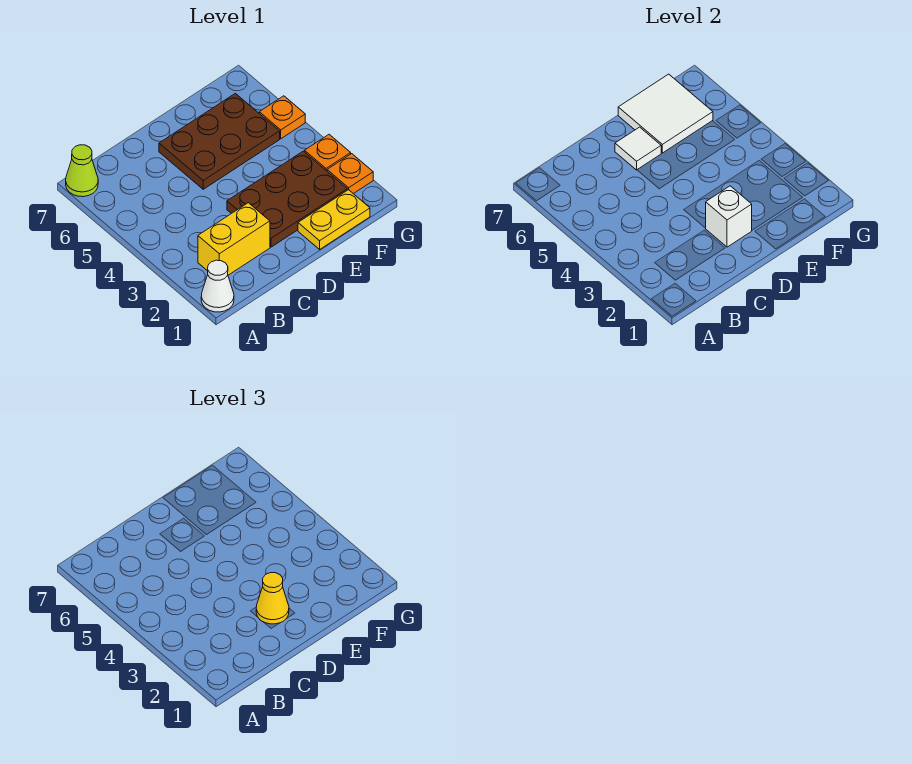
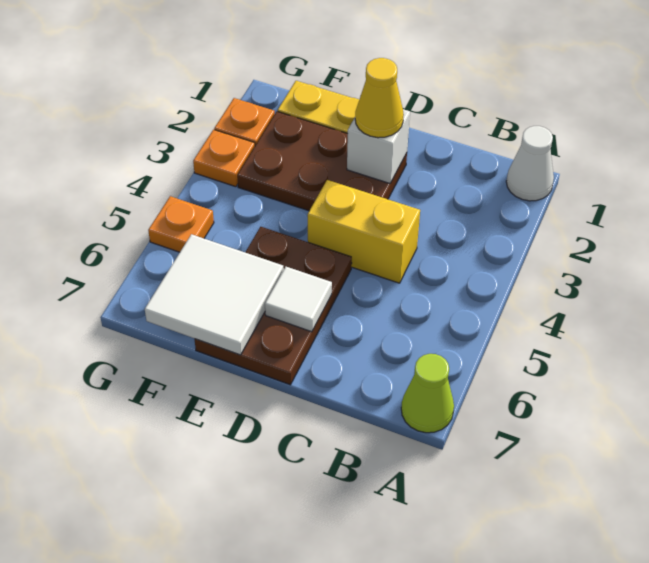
yellow 1x2 brick [198,203,270,275] -> yellow 1x2 brick moved to [308,180,420,283]
brown 2x3 plate [159,93,280,189] -> brown 2x3 plate turned to [194,227,352,385]

